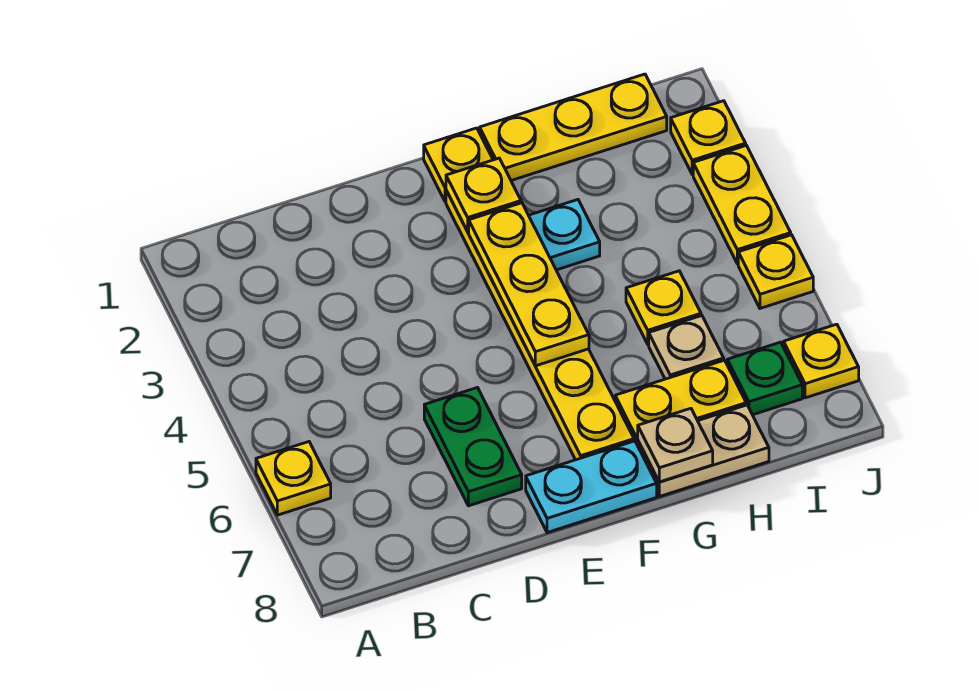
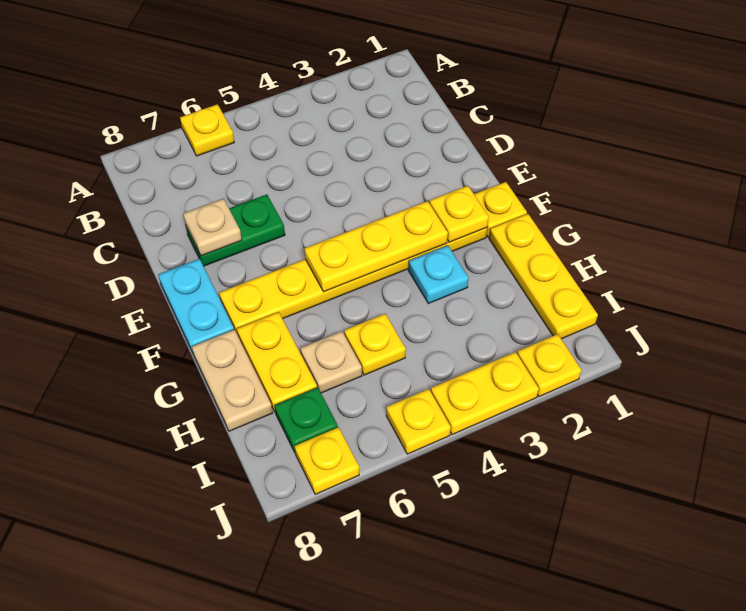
tan 1x1 plate [638,408,713,482] -> tan 1x1 plate moved to [183,199,242,256]

